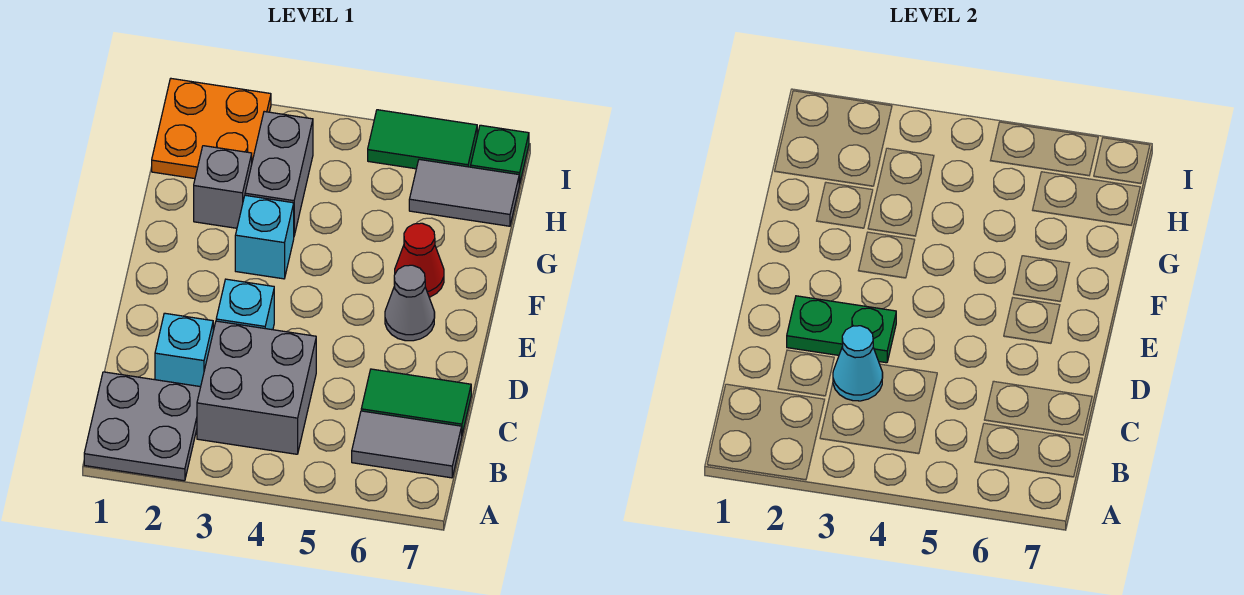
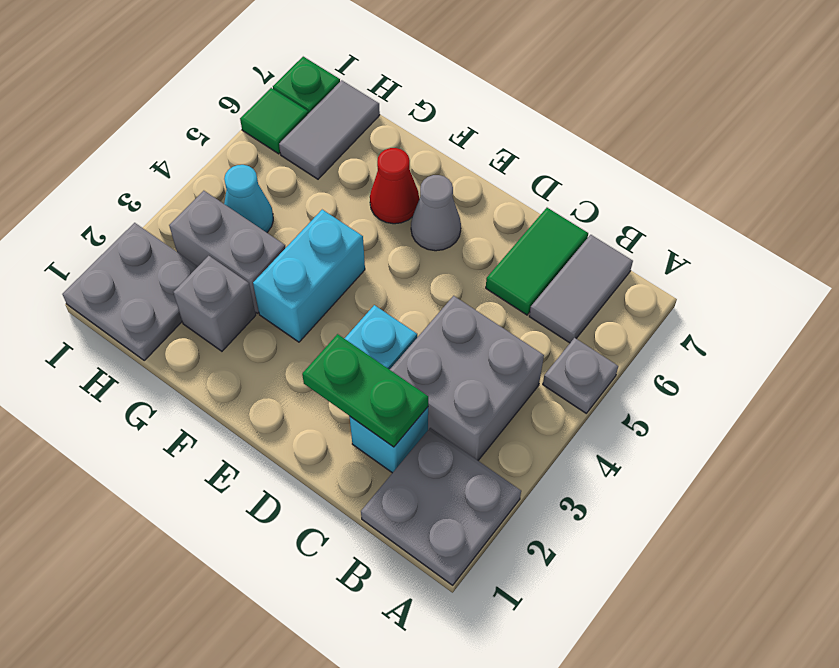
none -> grey 1x1 plate [543,338,618,413]
cyan 1x1 cone [833,326,883,401] -> cyan 1x1 cone moved to [224,165,273,233]
green 1x2 plate [787,296,896,363] -> green 1x2 plate turned to [302,334,428,447]
cyan 1x1 brick [235,195,294,279] -> cyan 1x2 brick [253,210,365,342]
orange 2x2 plate [152,79,271,179] -> grey 2x2 plate [63,223,198,361]
green 1x2 tile [368,110,477,169] -> green 1x1 tile [240,88,308,154]

